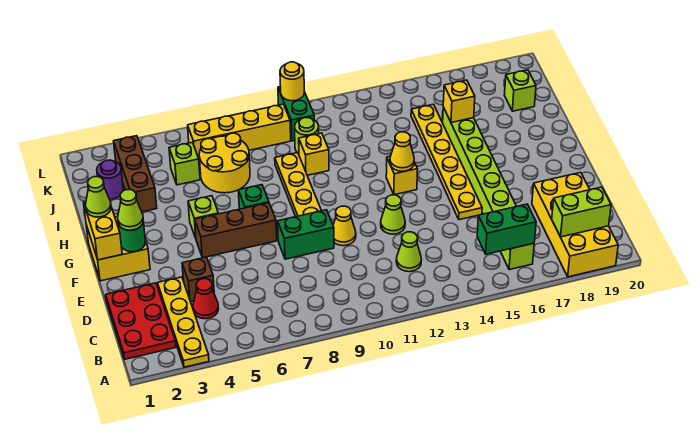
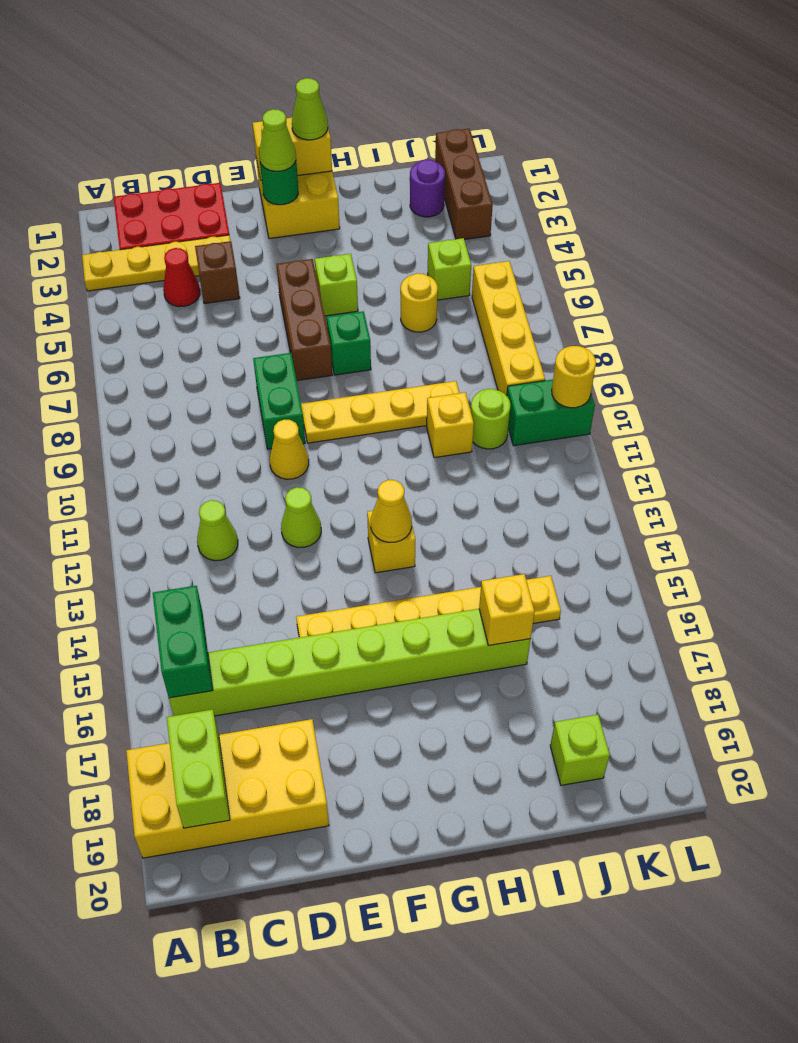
brown 1x3 brick [114,136,157,212] -> brown 1x3 brick turned to [435,129,493,240]
yellow 2x2 round brick [199,133,250,193] -> yellow 1x1 round brick [401,273,438,332]

